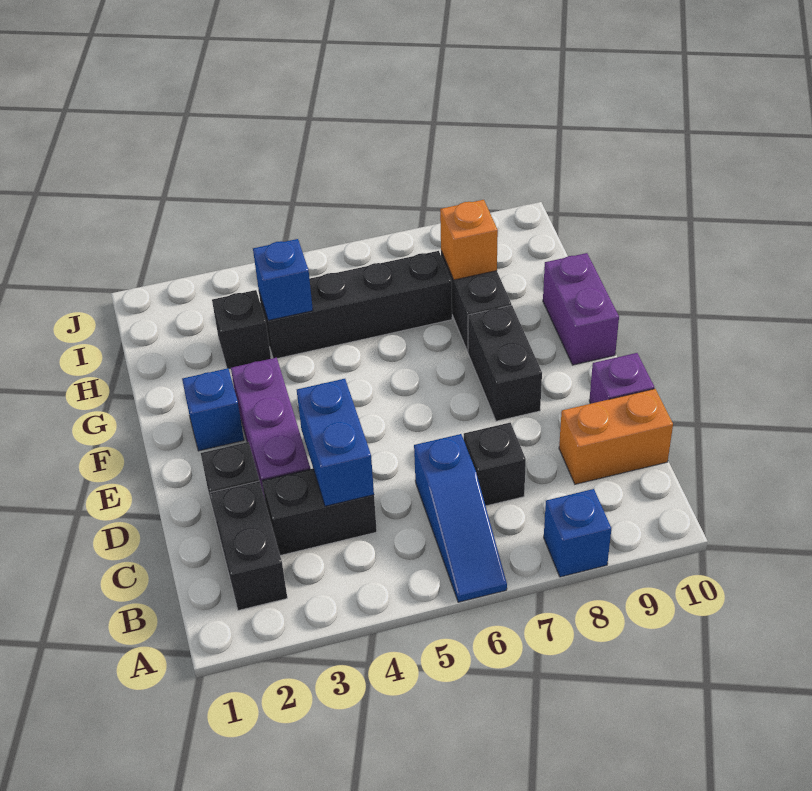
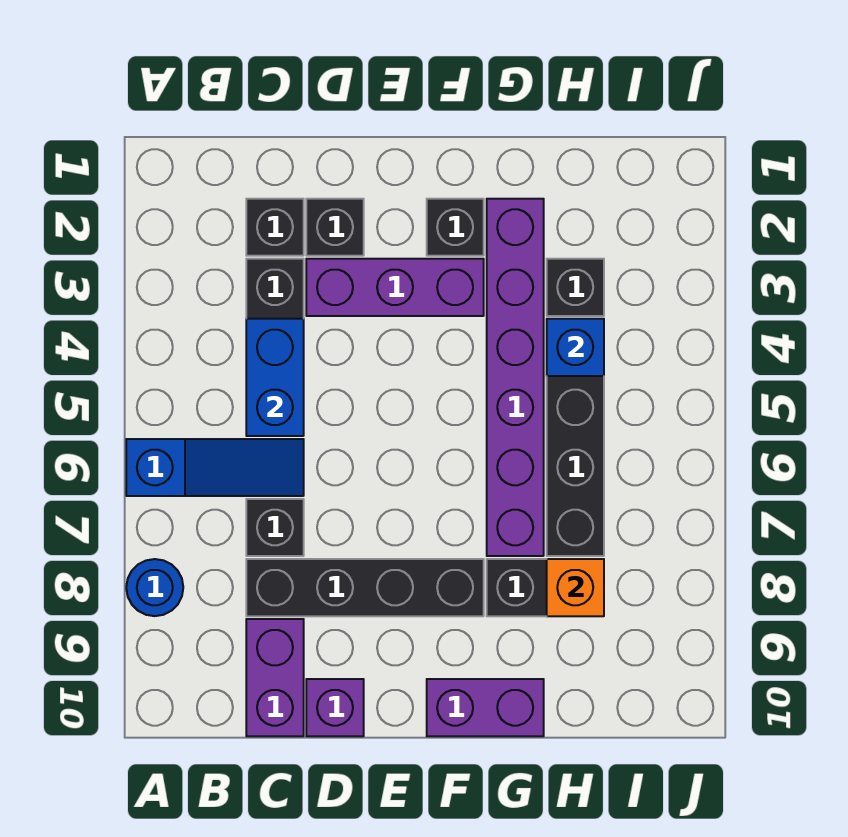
blue 1x3 slope [414,434,507,602] -> blue 1x3 slope turned to [126,439,304,496]
blue 1x1 brick [544,489,611,577] -> blue 1x1 round brick [126,559,183,616]
black 1x2 brick [210,481,287,610] -> black 1x1 brick [246,199,304,256]
blue 1x2 brick [297,379,374,506] -> blue 1x2 brick turned to [246,319,304,436]
orange 1x2 brick [559,389,673,484] -> purple 1x2 brick [246,619,304,736]
black 1x2 brick [468,305,542,421] -> black 1x4 brick [246,559,484,616]
blue 1x1 brick [182,368,244,451] -> black 1x1 brick [427,199,484,256]
none -> purple 1x6 brick [487,199,544,556]

